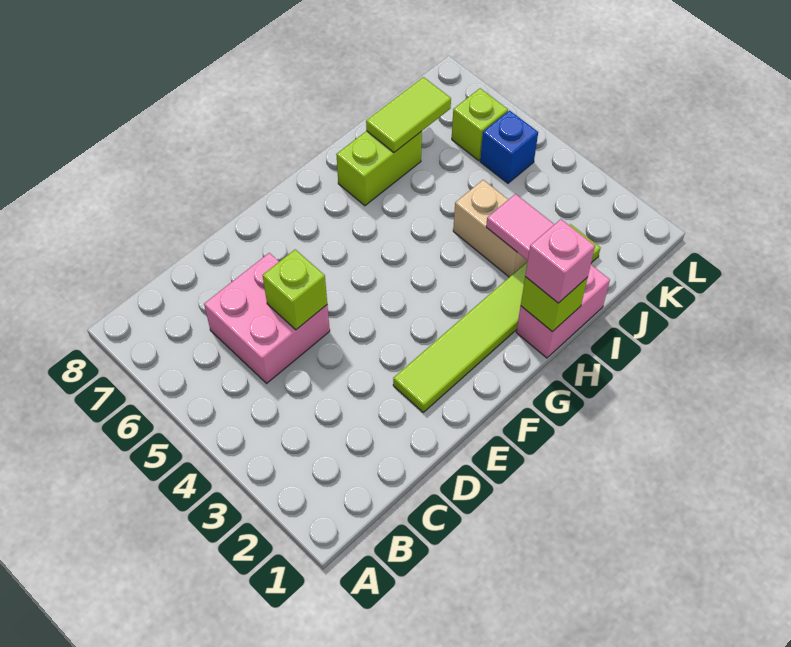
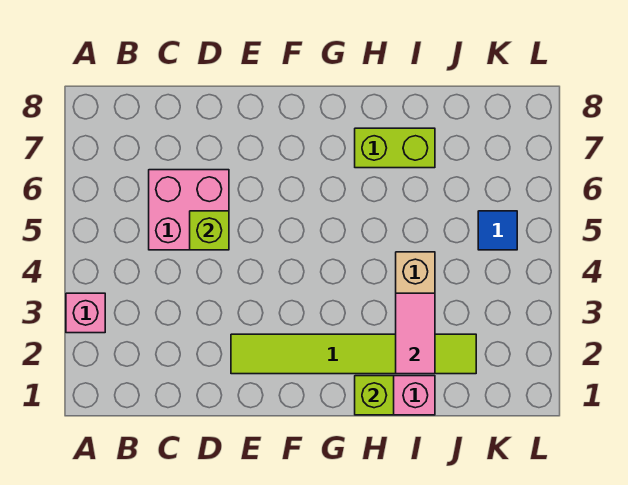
pink 1x1 brick [525,219,595,303] -> pink 1x1 brick moved to [66,293,105,333]
lime 1x2 tile [366,77,451,152] -> none
blue 1x1 brick [480,111,538,183] -> blue 1x1 tile [478,211,517,250]
lime 1x1 brick [452,88,508,160] -> none

